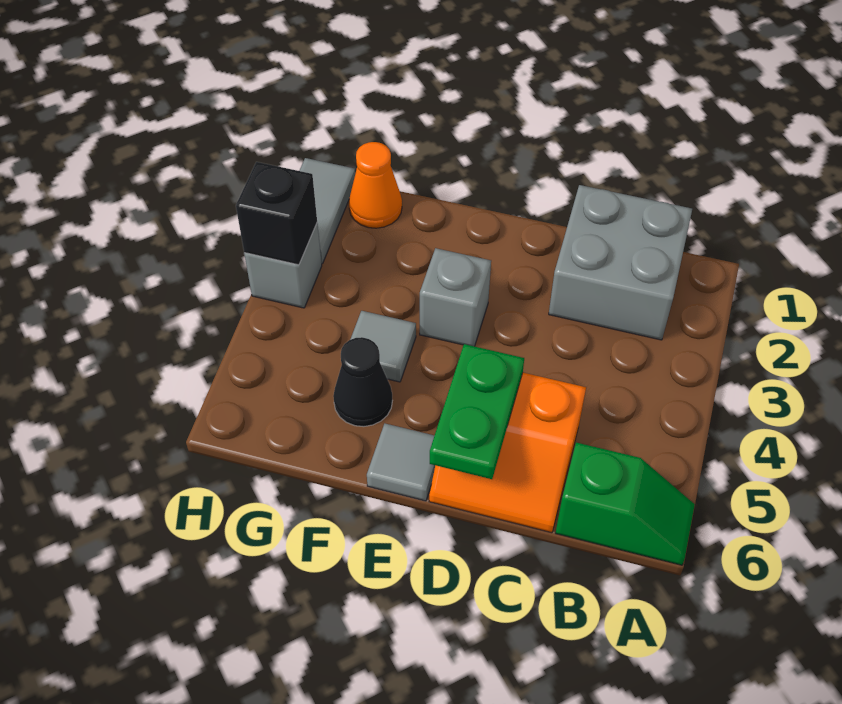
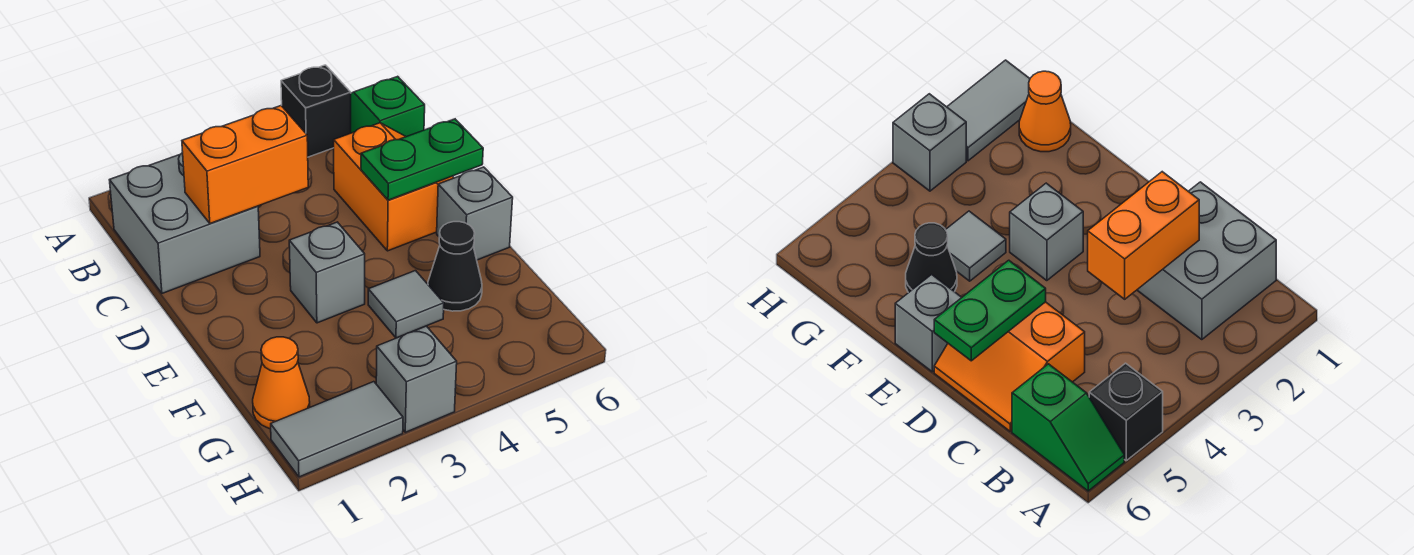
none -> orange 1x2 brick [182,106,308,223]
grey 1x1 tile [367,423,435,501] -> grey 1x1 brick [437,167,513,260]
black 1x1 brick [236,162,317,265] -> black 1x1 brick moved to [281,65,351,157]

